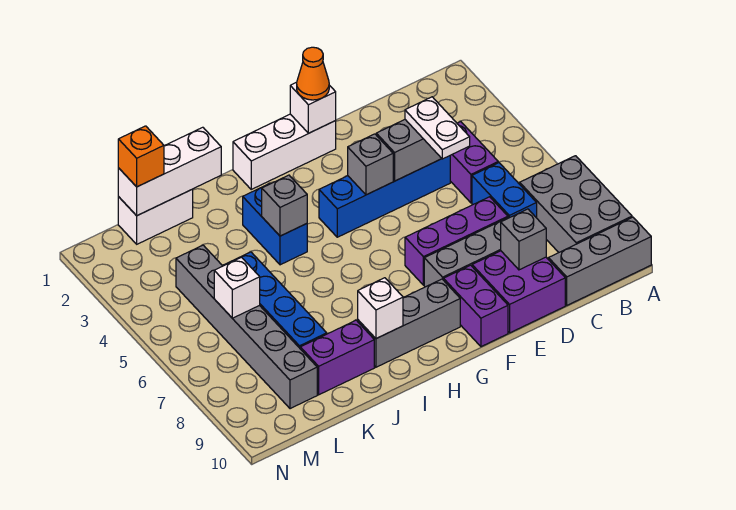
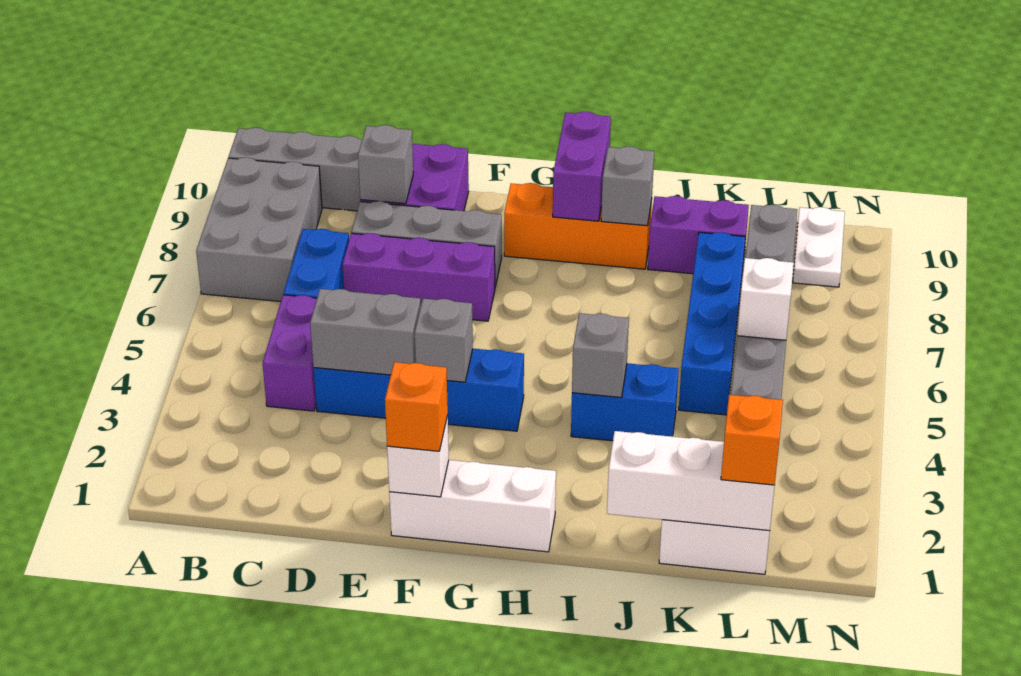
white 1x2 plate [405,97,470,159] -> white 1x2 plate moved to [793,207,845,287]
orange 1x1 cone [297,47,329,100] -> orange 1x1 brick [385,362,448,451]
purple 1x2 brick [443,265,508,347] -> purple 1x2 brick moved to [553,112,611,221]
grey 1x3 brick [358,279,460,367] -> orange 1x3 brick [504,183,652,269]
blue 1x2 brick [243,184,307,265] -> blue 1x2 brick turned to [571,363,679,441]
white 1x1 brick [358,278,403,339] -> grey 1x1 brick [601,146,654,226]

